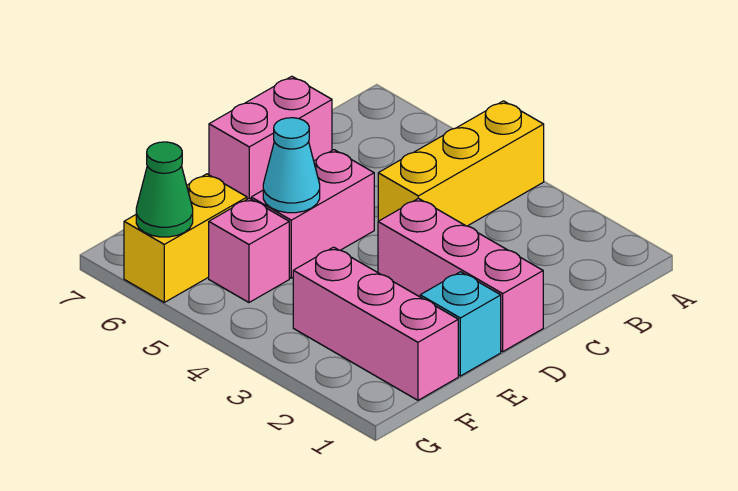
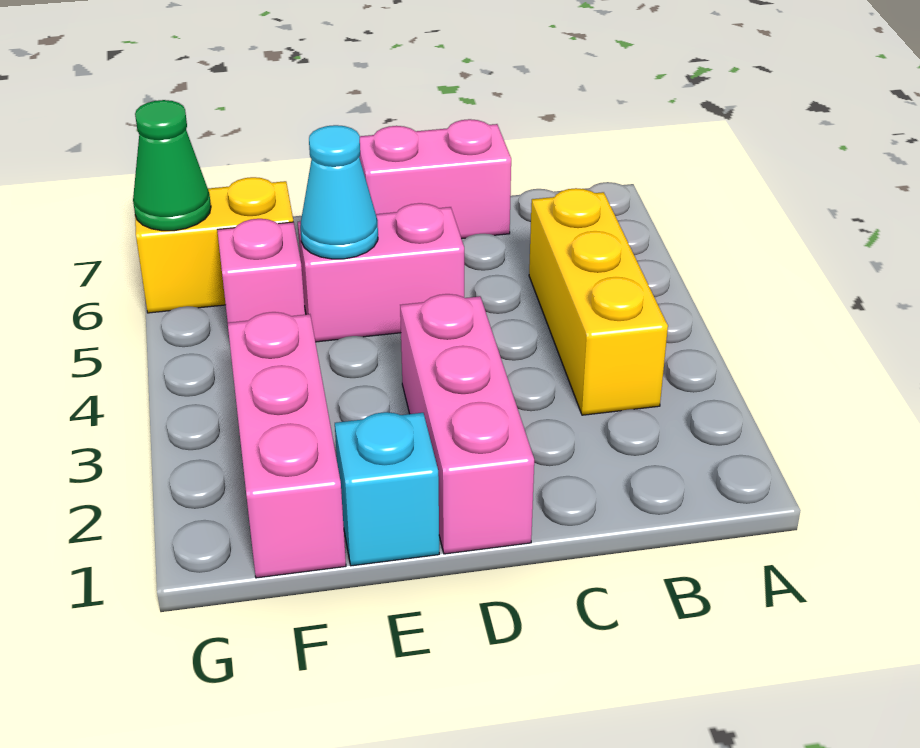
yellow 1x3 brick [378,101,544,226] -> yellow 1x3 brick turned to [529,188,668,415]

